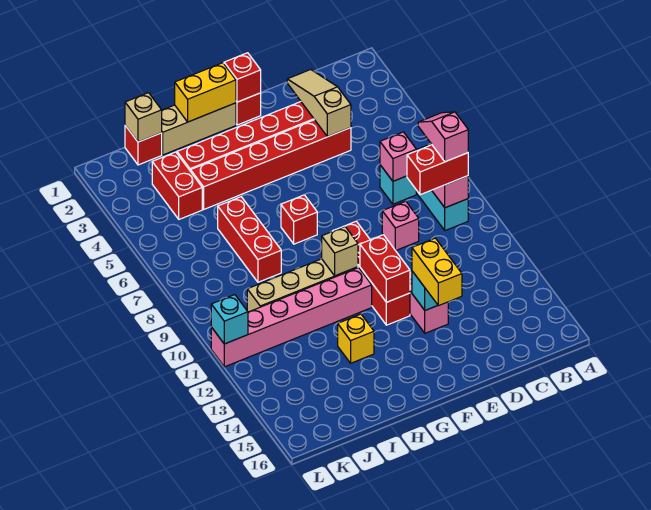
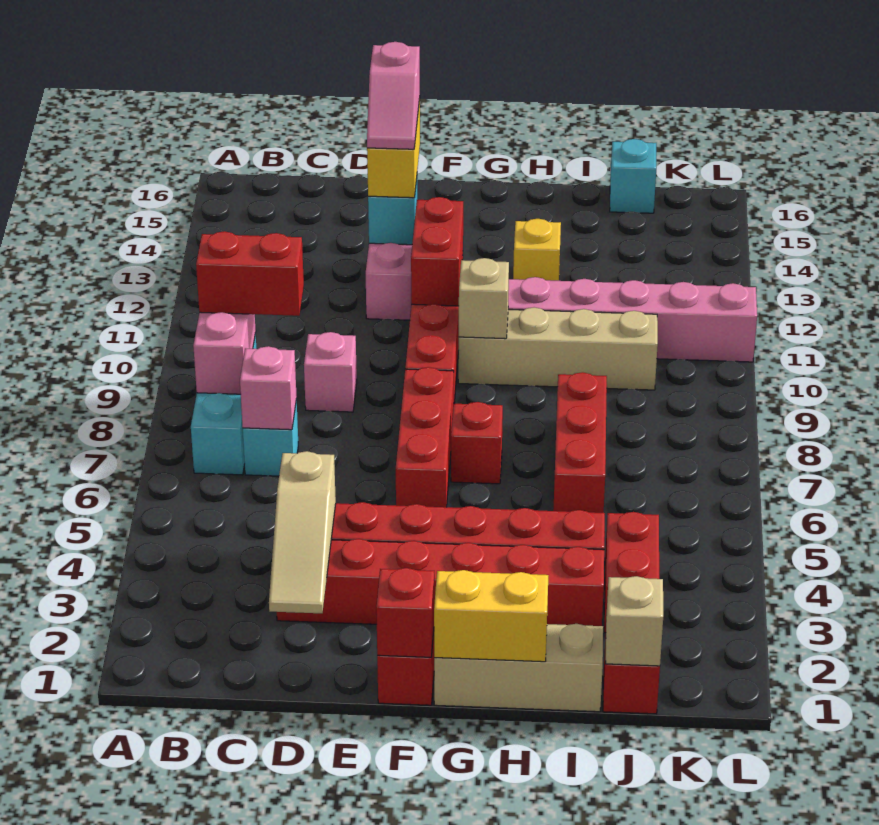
pink 1x2 slope [418,112,468,162] -> pink 1x2 slope moved to [367,42,420,149]
none -> red 1x3 brick [396,367,454,507]
cyan 1x1 brick [211,295,248,344] -> cyan 1x1 brick moved to [610,139,656,213]

